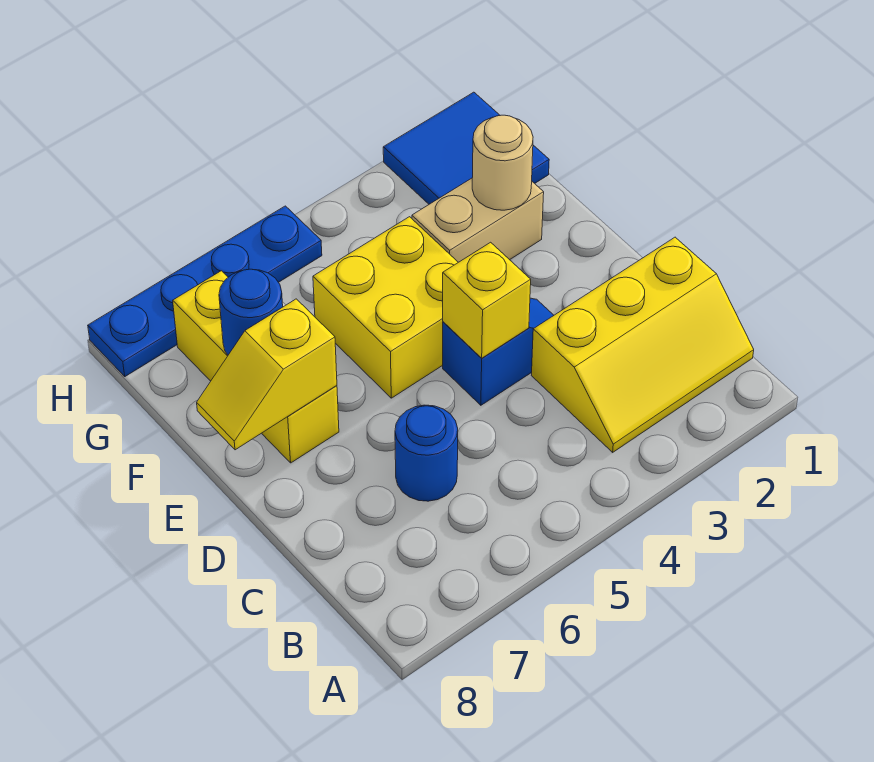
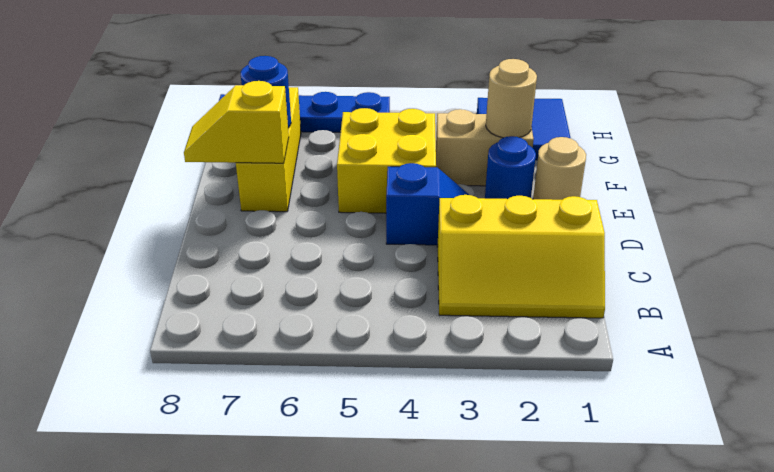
blue 1x1 round brick [395,405,458,501] -> blue 1x1 round brick moved to [485,136,536,199]
yellow 1x1 brick [443,242,531,358] -> none
none -> tan 1x1 round brick [533,137,586,200]

